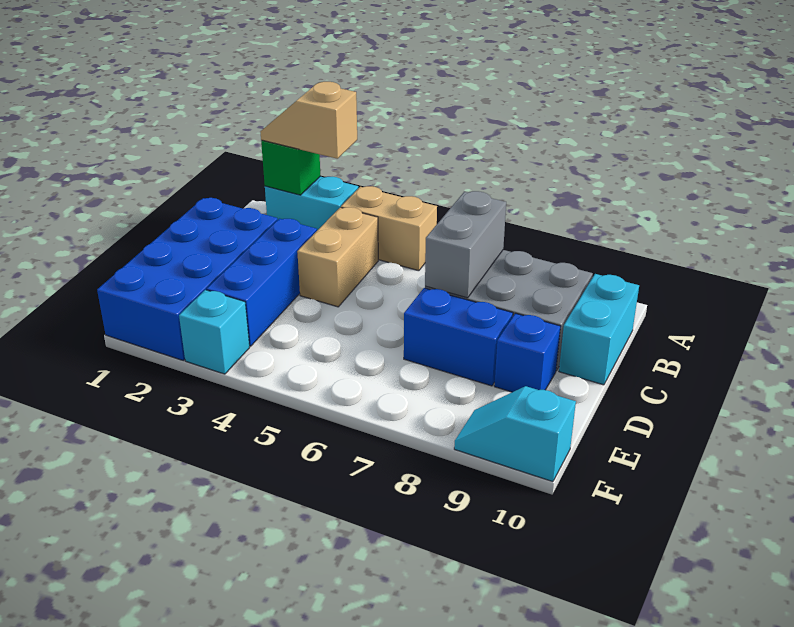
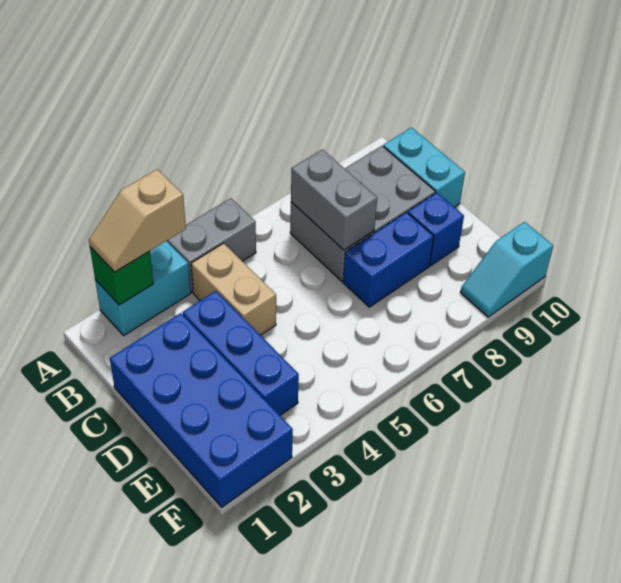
tan 1x2 brick [341,186,437,271] -> grey 1x2 brick [167,198,256,292]
cyan 1x1 brick [179,290,250,374] -> none

